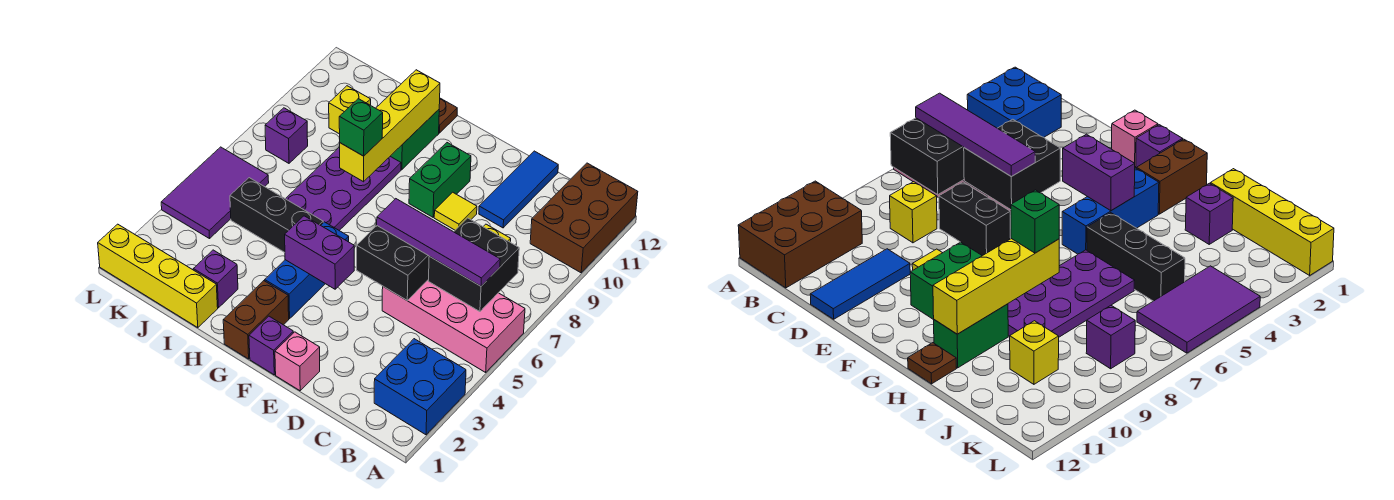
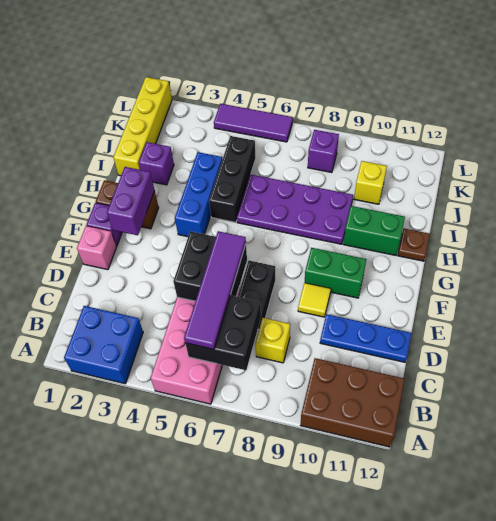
blue 1x3 tile [479,151,558,228] -> blue 1x3 plate [320,314,411,362]
purple 1x2 brick [285,216,354,289] -> purple 1x2 brick moved to [107,167,155,235]
blue 1x3 brick [265,222,349,319] -> blue 1x3 brick turned to [175,152,222,237]
yellow 1x4 brick [340,70,440,182] -> none
green 1x1 brick [339,99,383,156] -> none
purple 2x3 tile [161,147,269,239] -> purple 1x3 tile [214,104,293,142]

